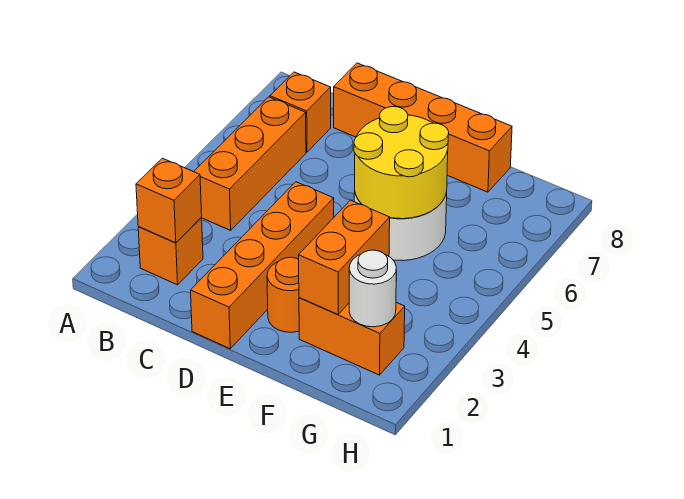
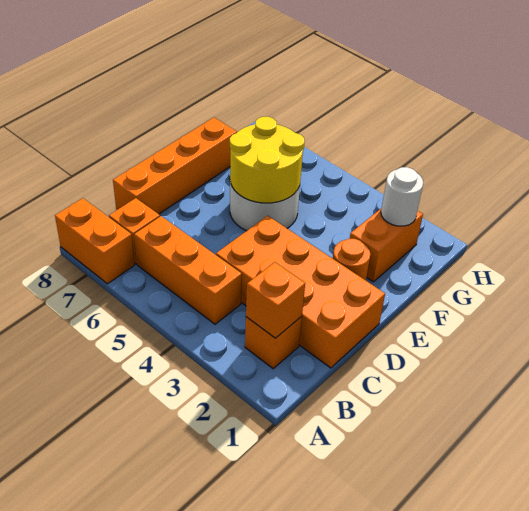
orange 1x4 brick [191,182,334,349] -> orange 2x4 brick [216,216,385,368]
orange 1x2 brick [299,200,390,315] -> orange 1x2 brick moved to [55,198,135,284]

